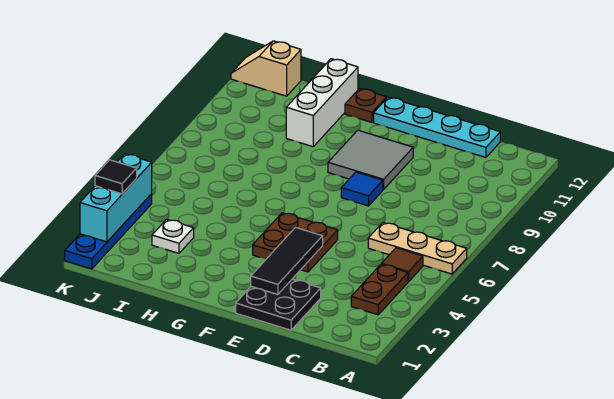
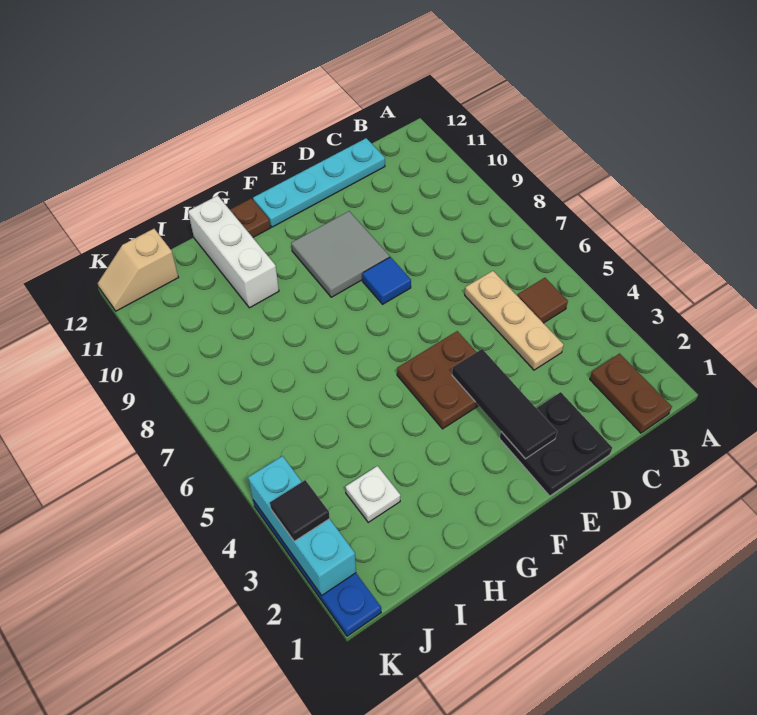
tan 1x3 plate [368,223,467,274] -> tan 1x3 plate turned to [465,271,564,370]
brown 1x2 plate [351,264,408,315] -> brown 1x2 plate moved to [590,354,672,433]

